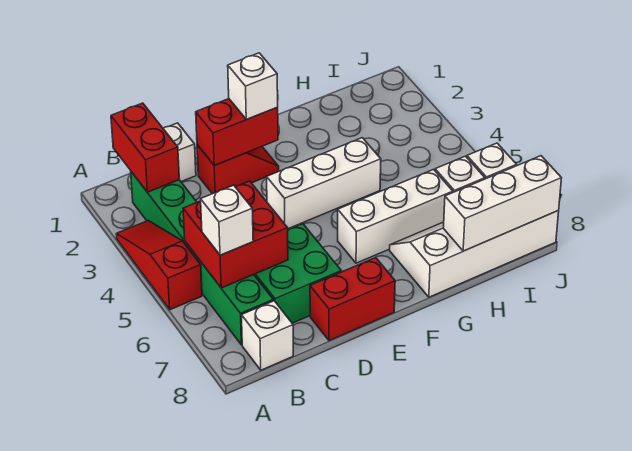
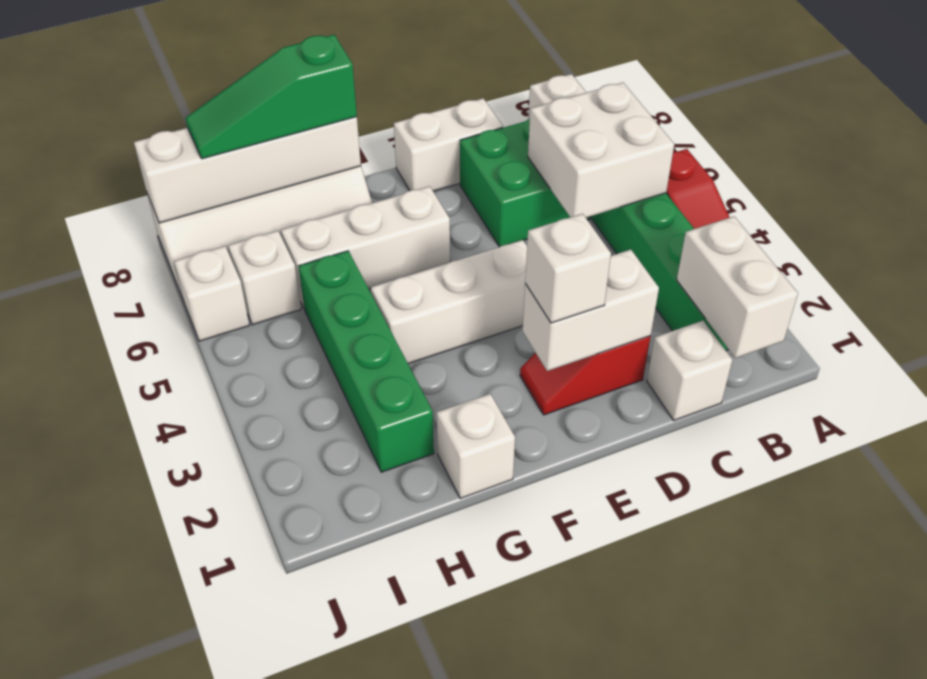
red 1x2 brick [111,103,179,192] -> white 1x2 brick [677,217,798,358]
red 2x2 brick [183,181,288,288] -> white 2x2 brick [528,83,674,218]
white 1x1 brick [201,185,253,255] -> white 1x1 brick moved to [437,394,515,498]
red 1x2 brick [196,99,278,165] -> white 1x2 brick [523,250,659,371]
red 1x2 brick [310,258,395,341] -> white 1x2 brick [394,98,503,191]
none -> green 1x3 slope [186,35,357,159]
none -> green 1x4 brick [298,251,434,472]
white 1x3 brick [443,156,561,251] -> white 1x4 brick [134,117,361,223]

